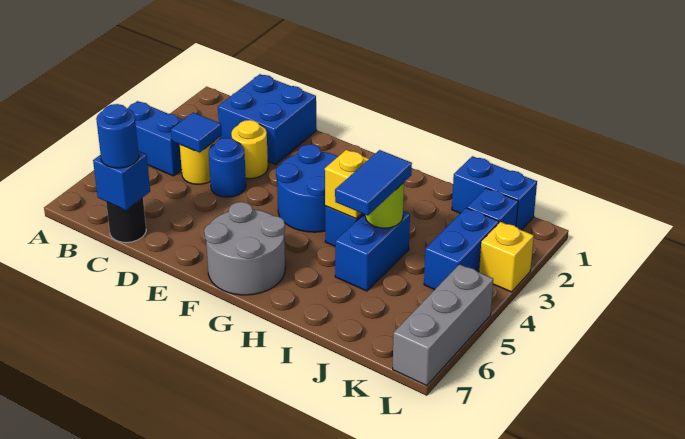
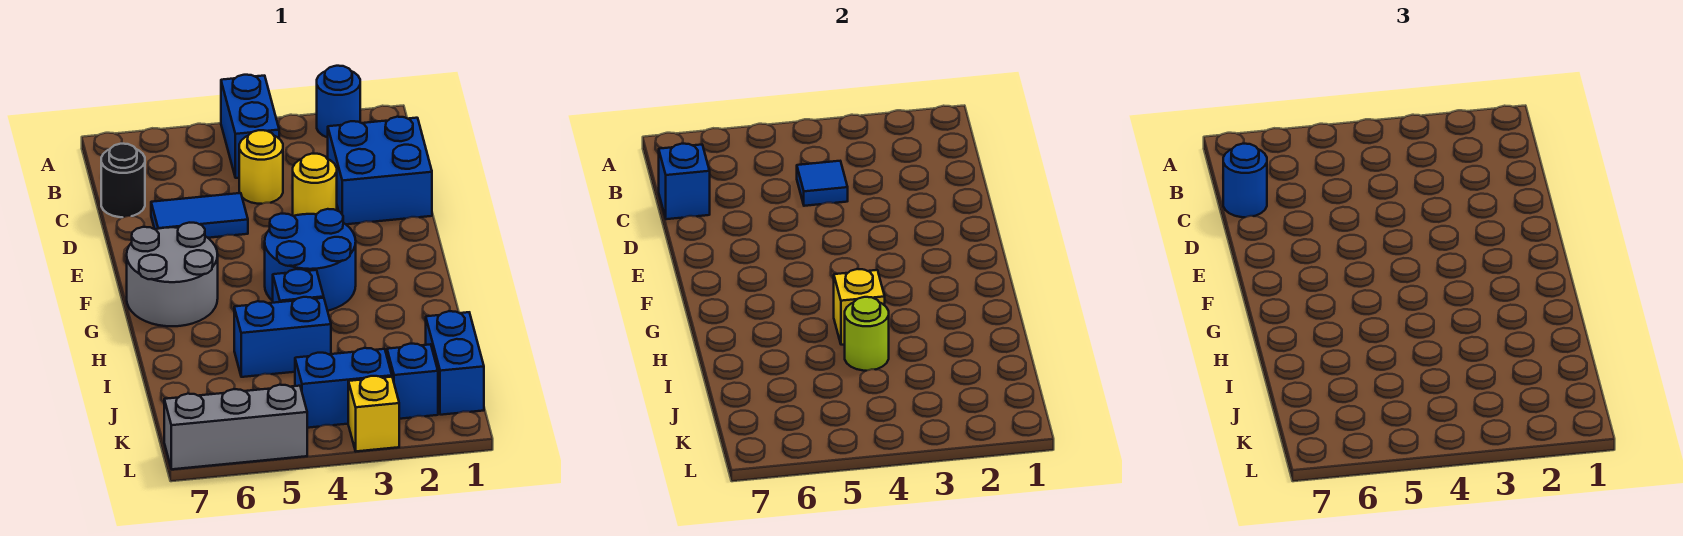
blue 1x1 round brick [209,138,246,197] -> blue 1x1 round brick moved to [317,66,360,138]
blue 1x2 tile [335,150,412,216] -> blue 1x2 tile moved to [151,193,248,238]

